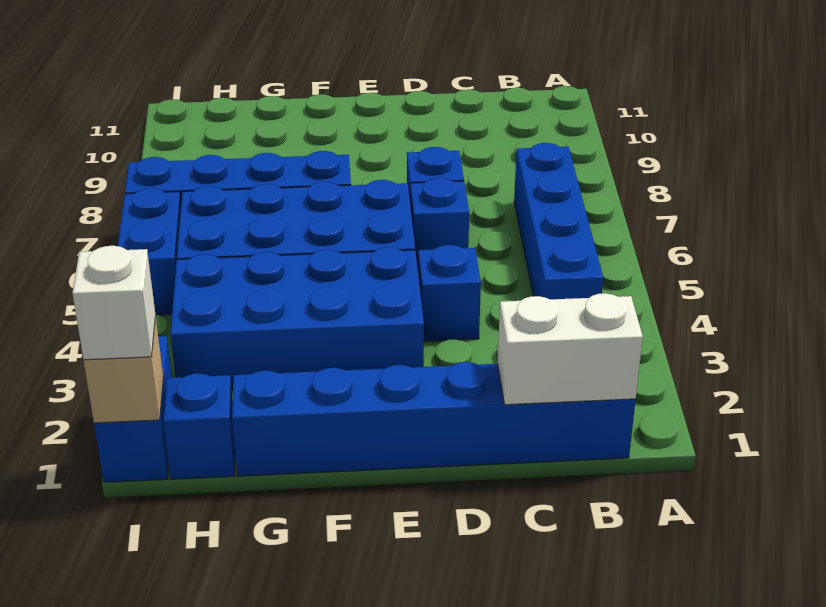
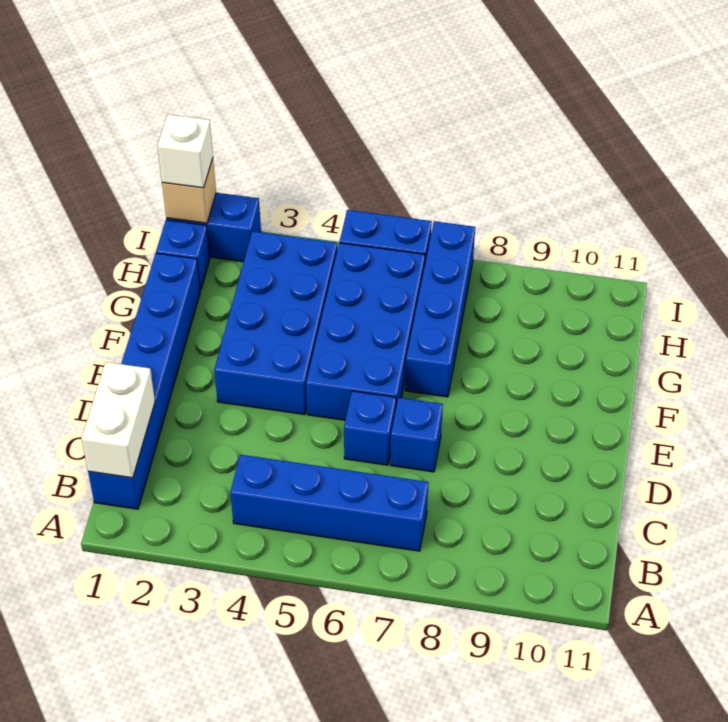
blue 1x1 brick [418,245,481,341] -> none

